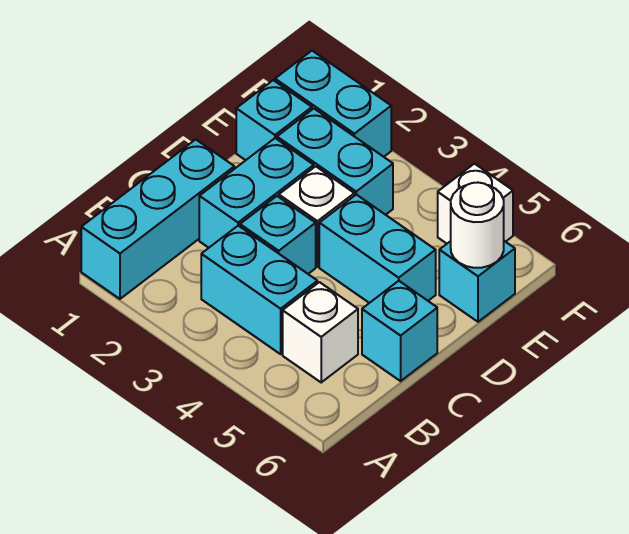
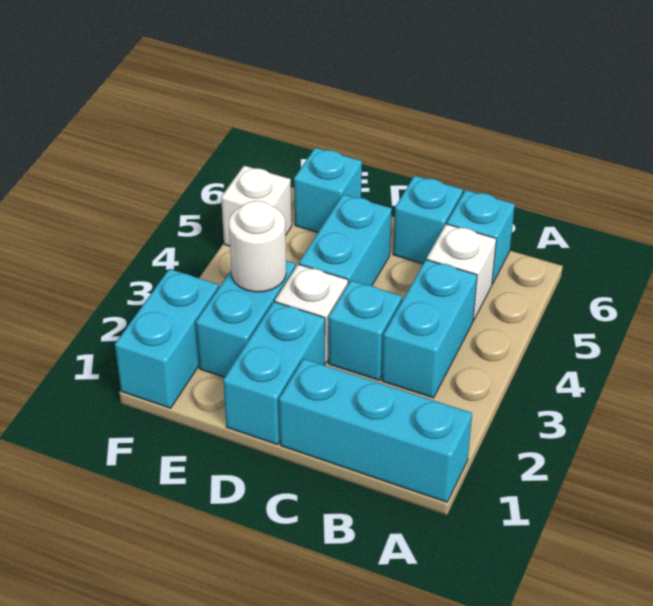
cyan 1x2 brick [199,138,314,248] -> cyan 1x2 brick turned to [223,302,325,445]
cyan 1x1 brick [236,80,312,160] -> cyan 1x1 brick moved to [447,190,515,284]
white 1x1 round brick [451,183,504,268] -> white 1x1 round brick moved to [229,201,286,292]

